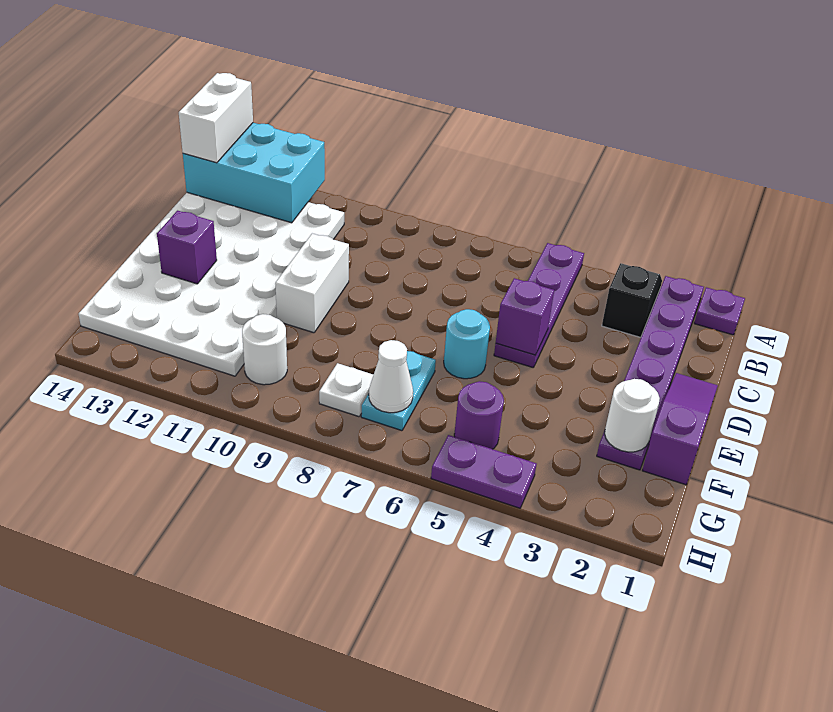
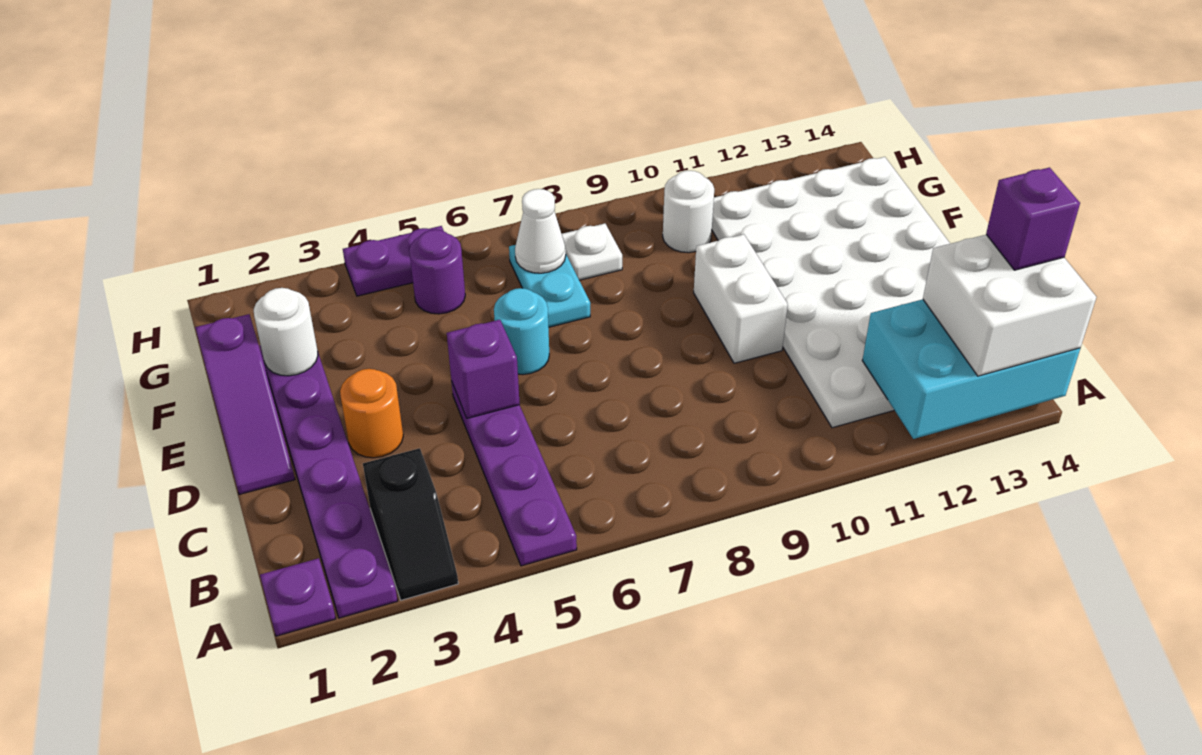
white 1x2 brick [179,73,253,163] -> white 2x2 brick [923,235,1096,376]
none -> orange 1x1 round brick [340,369,403,458]
purple 1x1 brick [157,211,217,284] -> purple 1x1 brick moved to [986,167,1080,270]

